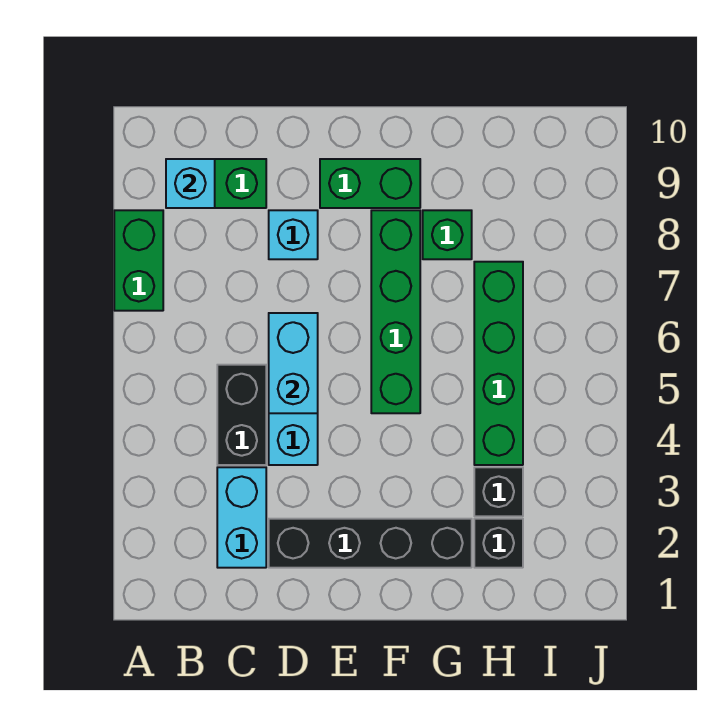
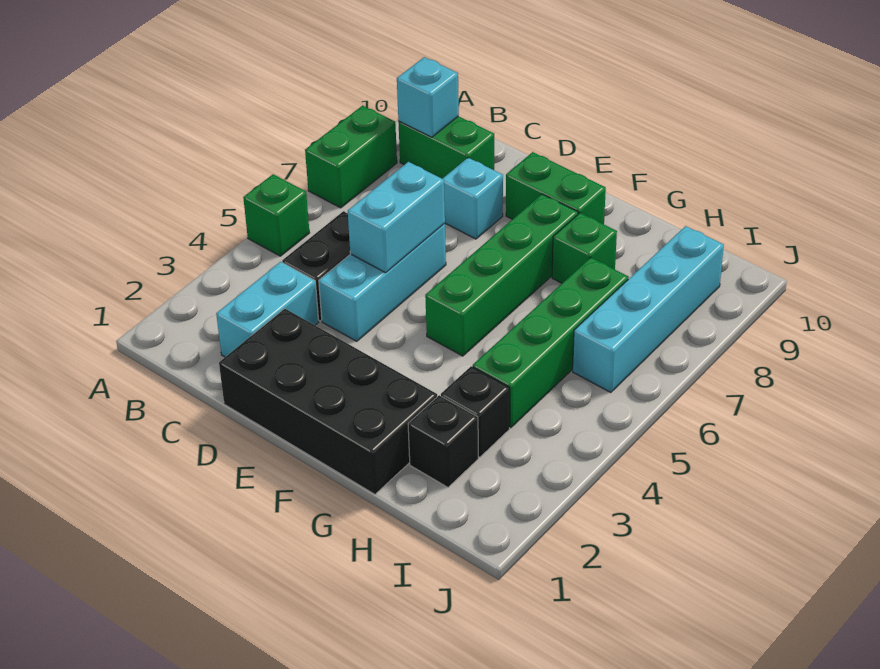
none -> green 1x1 brick [243,174,310,256]
black 1x4 brick [269,519,472,568] -> black 2x4 brick [219,308,437,494]
none -> cyan 1x4 brick [573,226,724,392]

